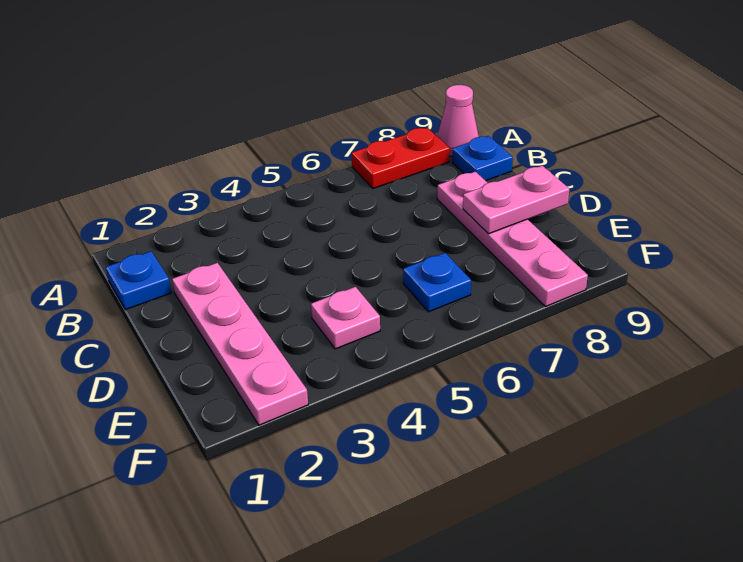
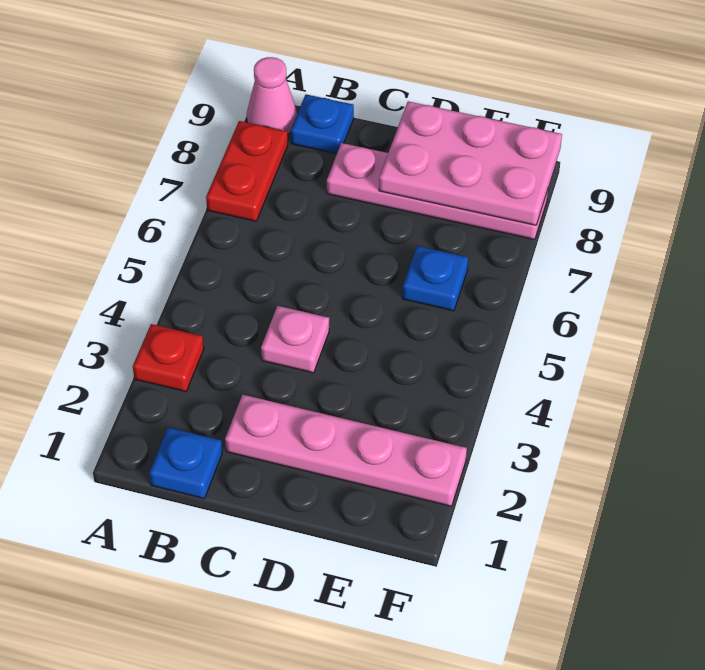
none -> red 1x1 plate [133,324,204,392]
pink 1x2 plate [463,166,569,234] -> pink 2x3 plate [379,101,562,225]
pink 1x1 plate [311,287,380,349] -> pink 1x1 plate moved to [261,306,329,373]

